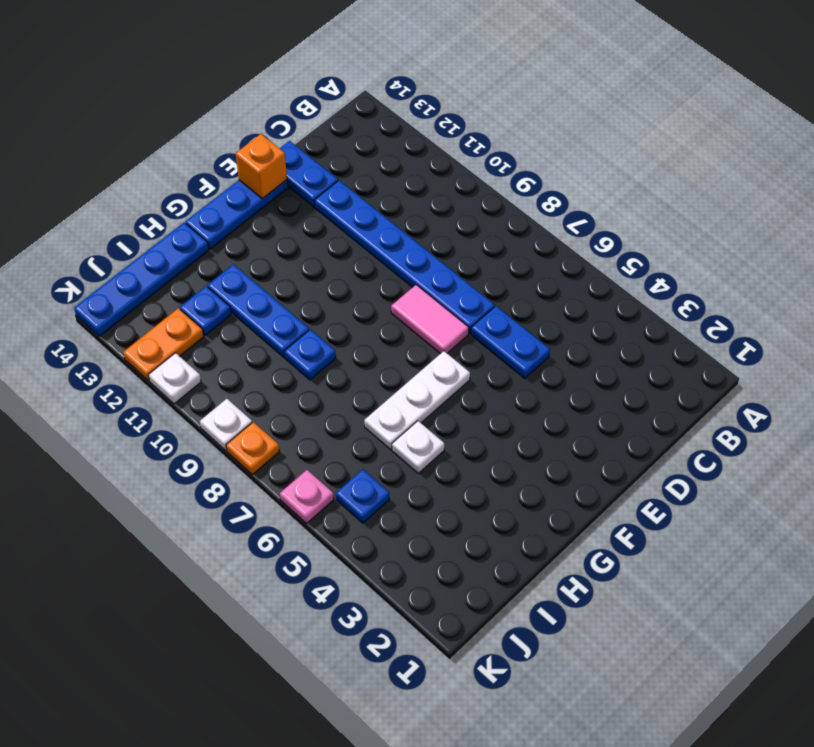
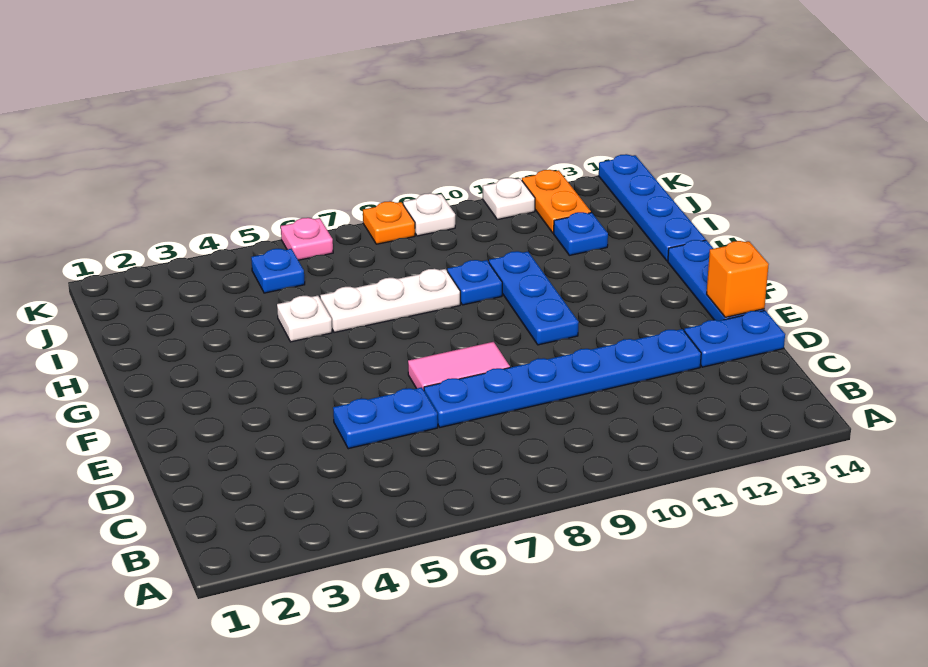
white 1x3 plate [364,351,470,449] -> white 1x3 plate turned to [320,269,460,333]
blue 1x3 plate [208,264,309,357] -> blue 1x3 plate turned to [489,251,579,345]

